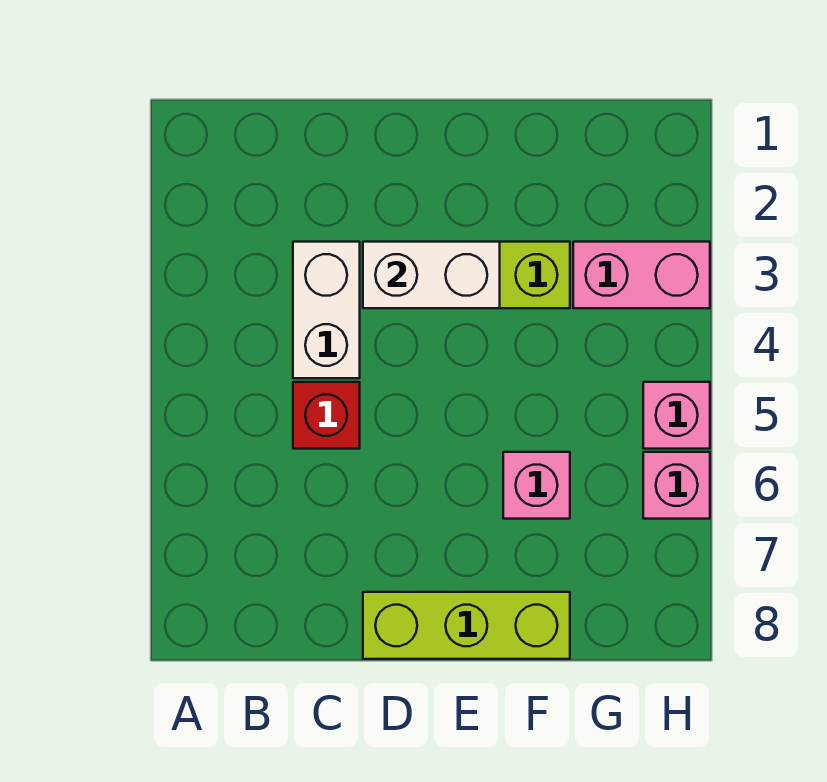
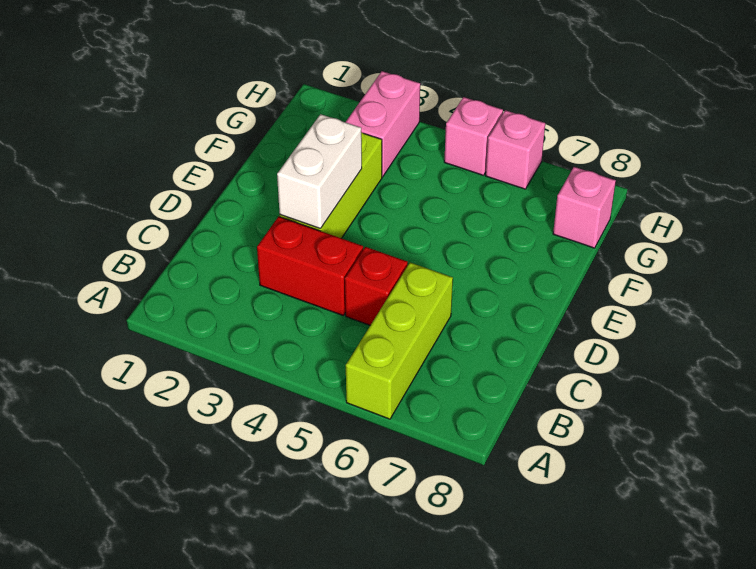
white 1x2 brick [293,242,360,378] -> red 1x2 brick [257,216,363,316]
lime 1x3 brick [363,592,570,659] -> lime 1x3 brick moved to [346,263,453,419]
pink 1x1 brick [503,452,570,519] -> pink 1x1 brick moved to [553,167,616,248]

